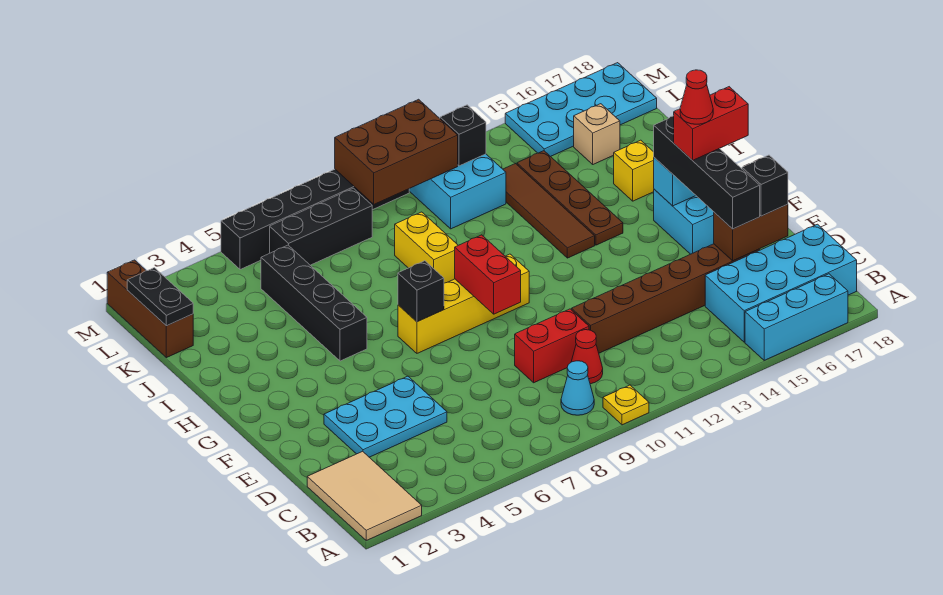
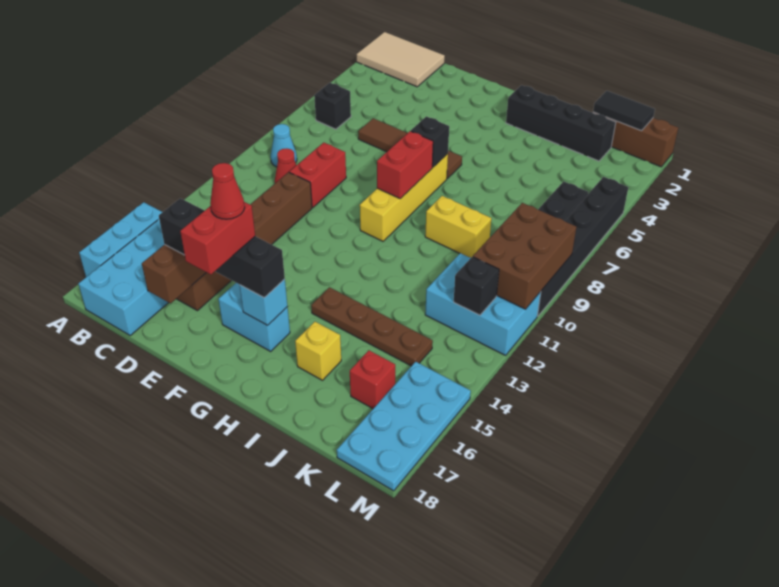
yellow 1x1 plate [603,385,649,425] -> none
cyan 2x3 plate [324,376,447,457] -> none
black 1x1 brick [742,155,788,216] -> black 1x1 brick moved to [314,83,351,129]
red 1x2 brick [455,235,521,314] -> red 1x2 brick turned to [377,131,433,199]
black 1x4 brick [261,245,367,361] -> black 1x4 brick moved to [506,85,616,161]
brown 1x4 tile [503,163,595,258] -> brown 1x4 tile moved to [358,118,462,178]
black 1x2 plate [127,268,193,326] -> black 1x2 tile [593,91,655,131]
tan 1x1 brick [574,104,620,164] -> red 1x1 brick [350,350,395,409]

